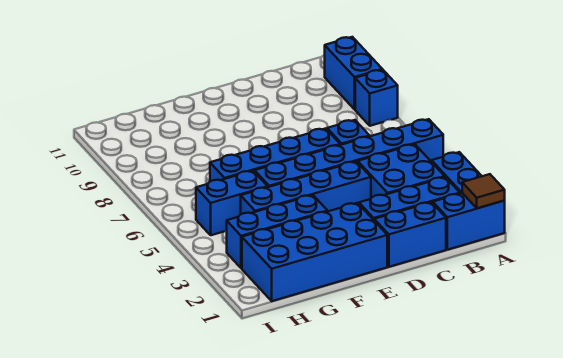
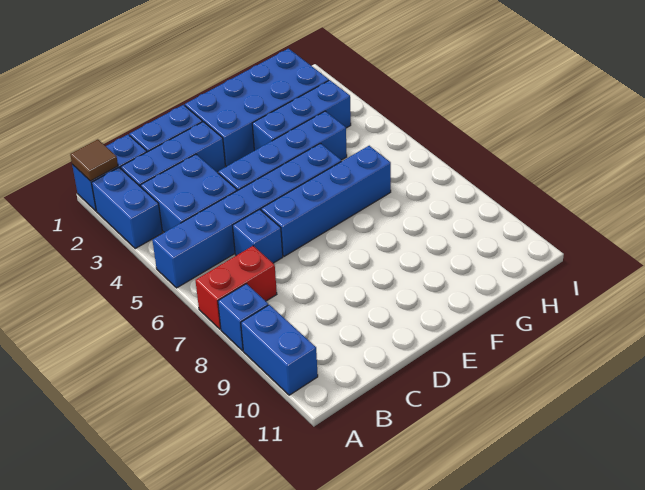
none -> red 1x2 brick [195,246,277,329]
blue 1x2 brick [196,171,268,235] -> none

